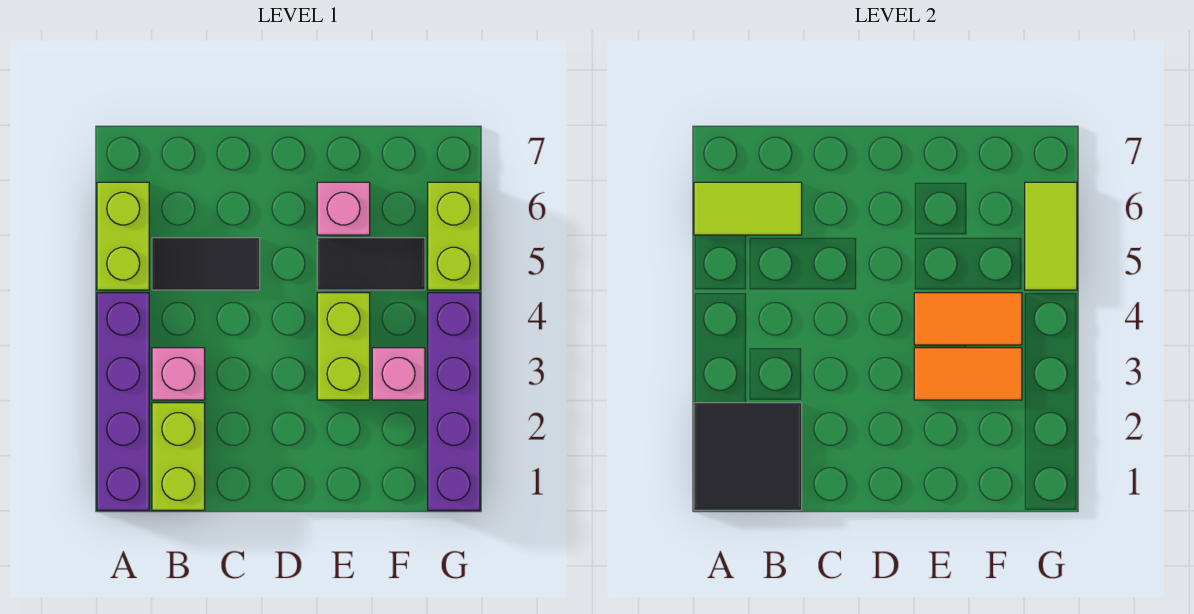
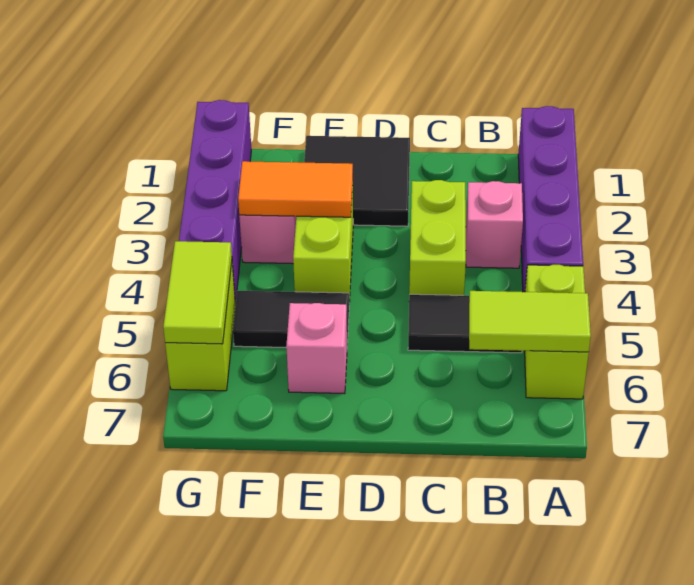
black 2x2 tile [694,403,802,510] -> black 2x2 tile moved to [304,136,410,226]
lime 1x2 brick [152,403,205,510] -> lime 1x2 brick moved to [409,180,466,295]
orange 1x2 tile [914,293,1022,345] -> none

